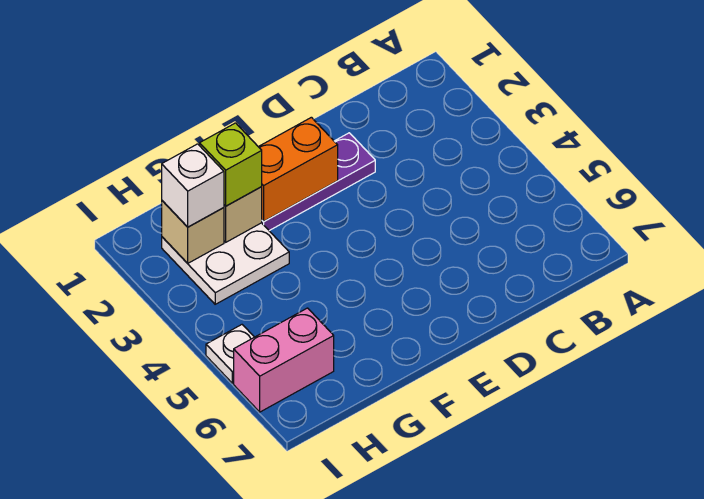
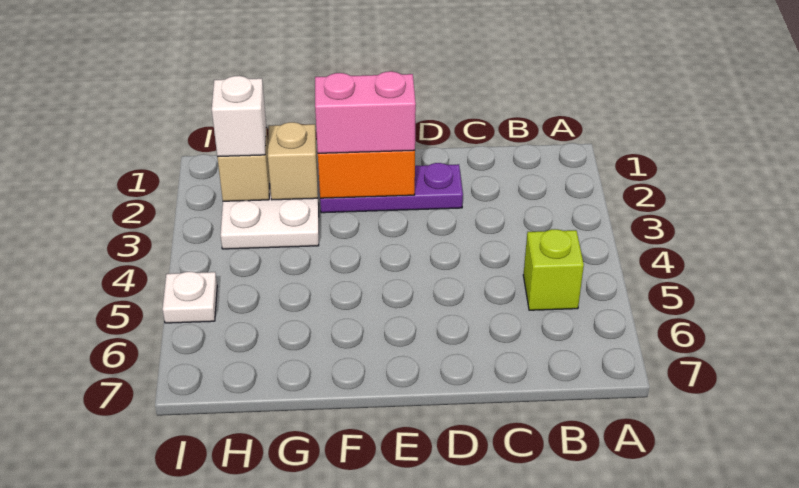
lime 1x1 brick [200,123,262,206] -> lime 1x1 brick moved to [523,229,584,310]
pink 1x2 brick [234,308,334,412] -> pink 1x2 brick moved to [315,71,416,153]

